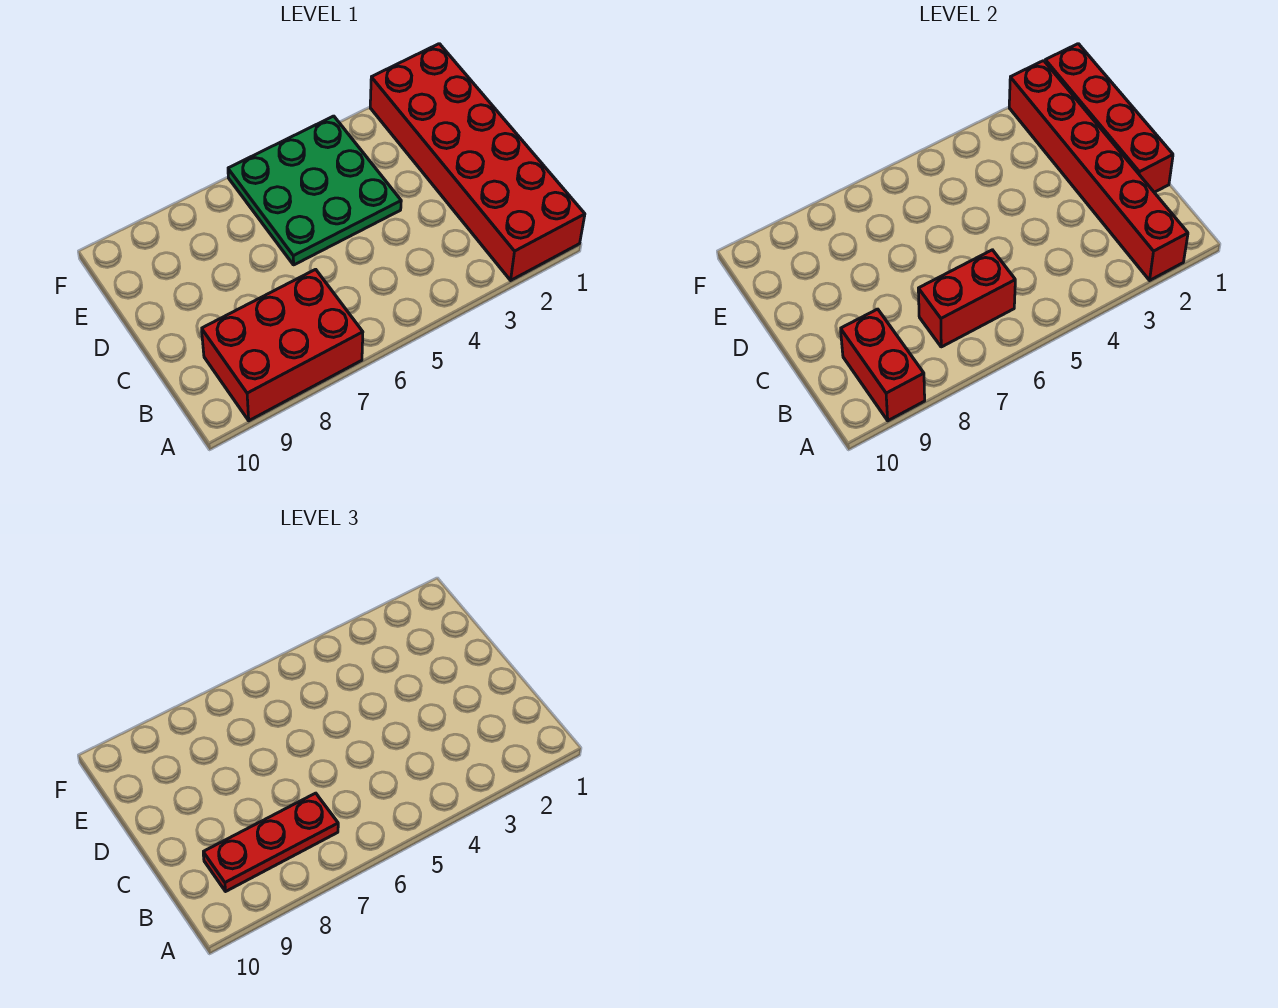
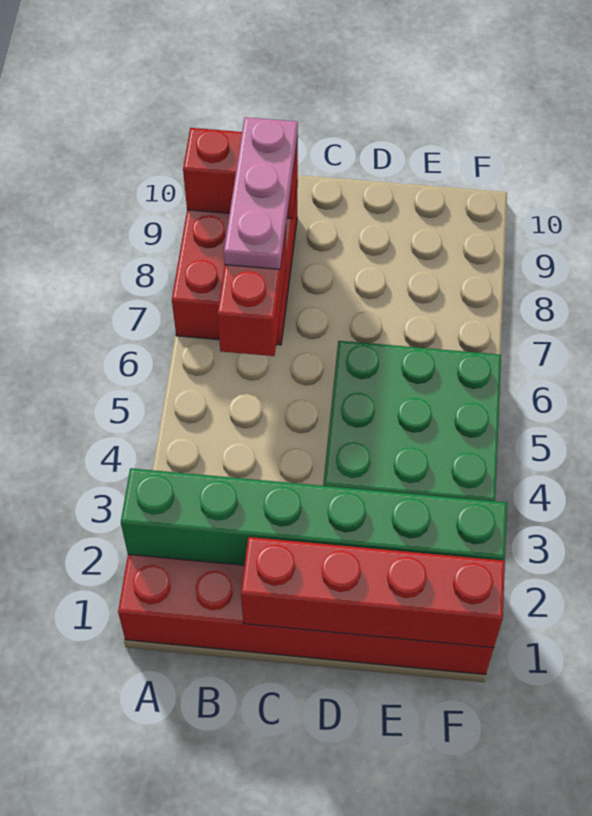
red 1x6 brick [1009,61,1188,280] -> green 1x6 brick [121,468,507,565]
red 1x3 plate [203,793,338,891] -> pink 1x3 plate [224,117,298,269]

